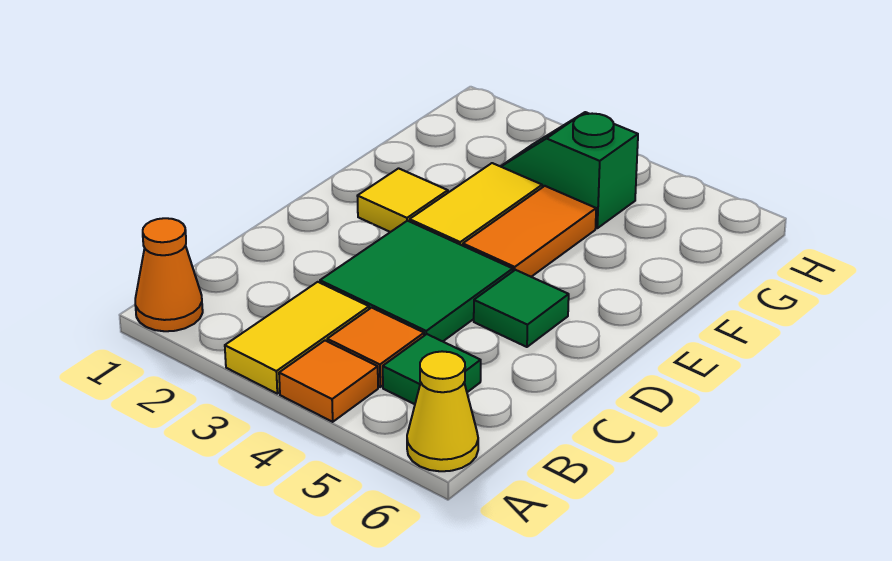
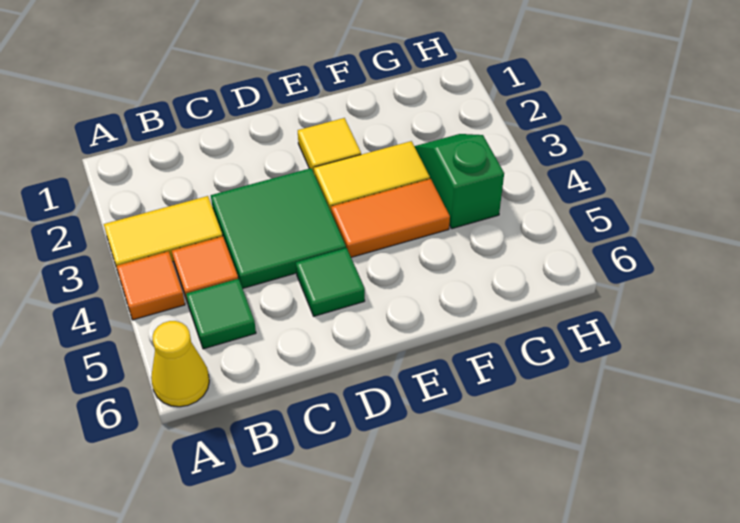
orange 1x1 cone [135,218,203,331] -> none

